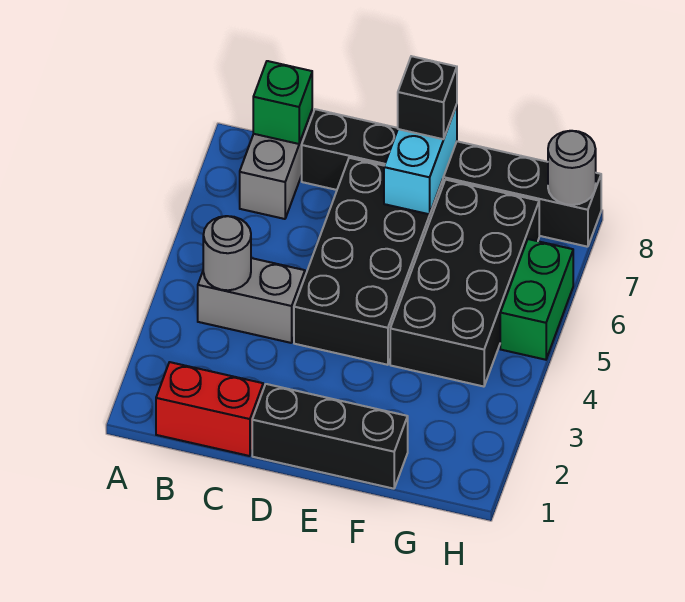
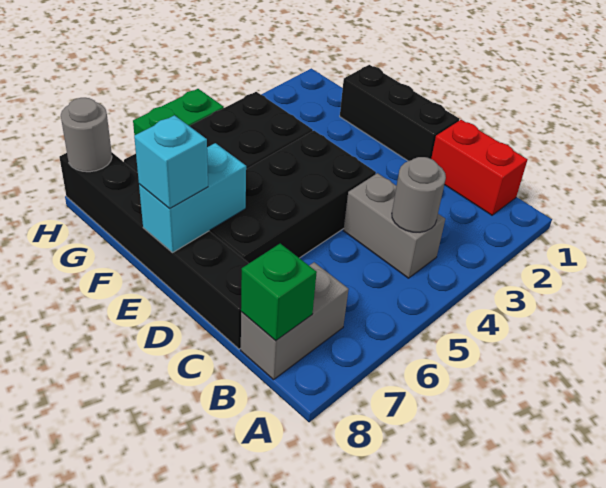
black 1x1 brick [398,56,457,139] -> cyan 1x1 brick [134,115,208,208]

